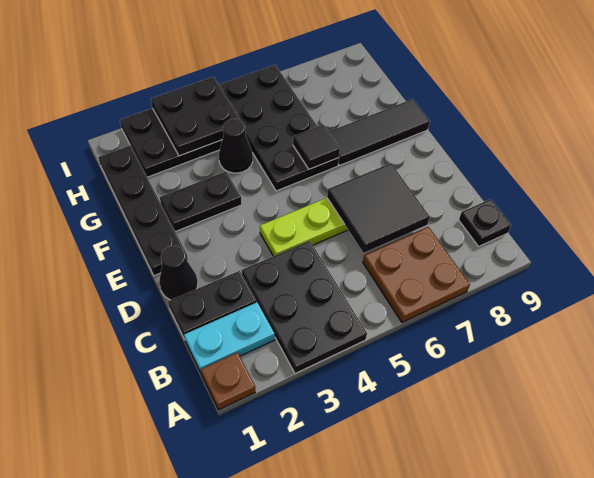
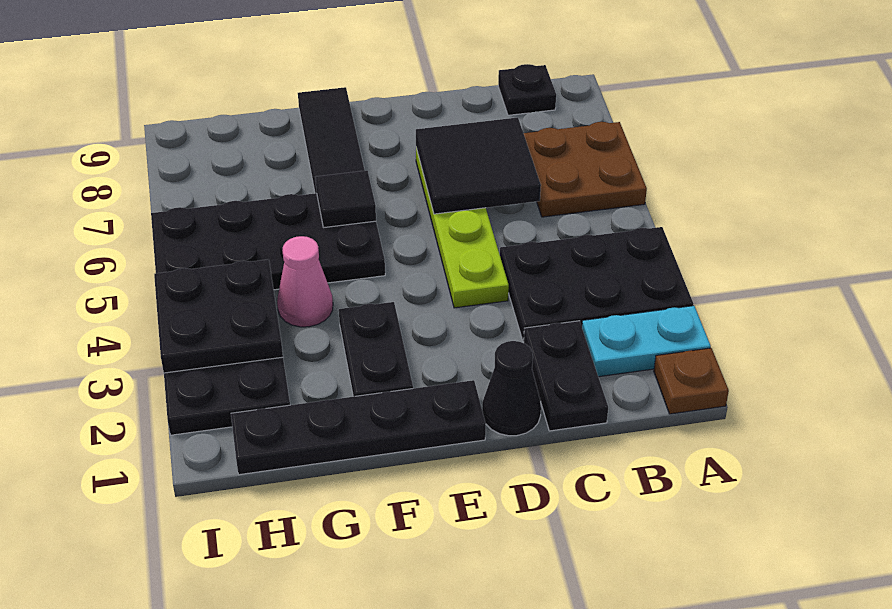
cyan 1x2 plate [184,302,275,374] -> cyan 1x2 plate turned to [582,306,711,377]
black 1x1 cone [219,119,253,173] -> pink 1x1 cone [277,236,333,327]

